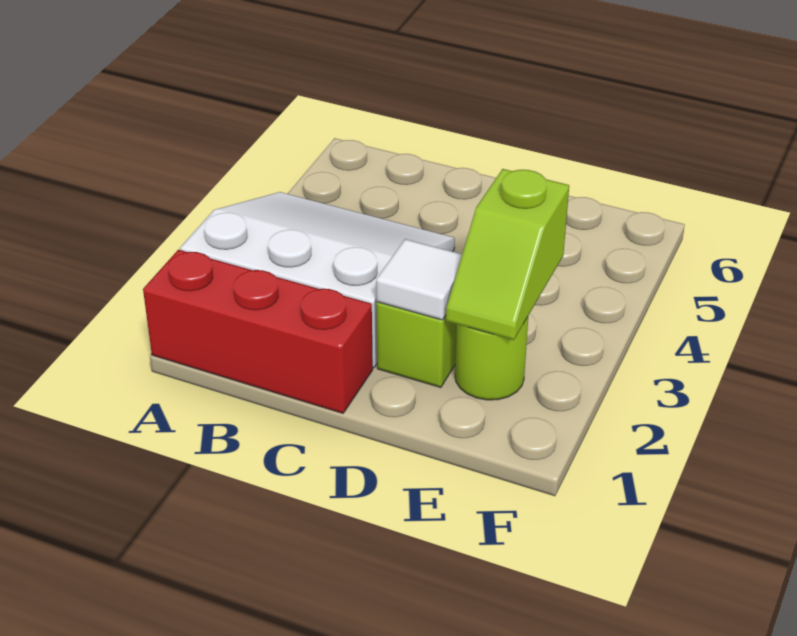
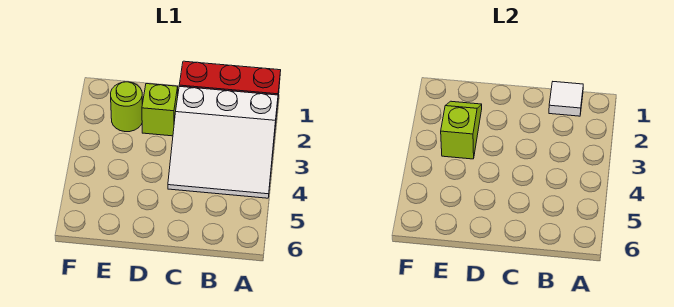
white 1x1 tile [376,239,462,320] -> white 1x1 tile moved to [549,82,583,116]

